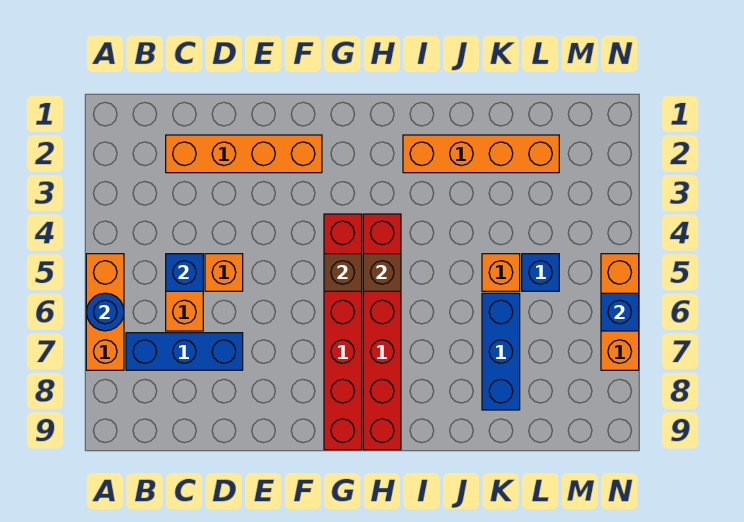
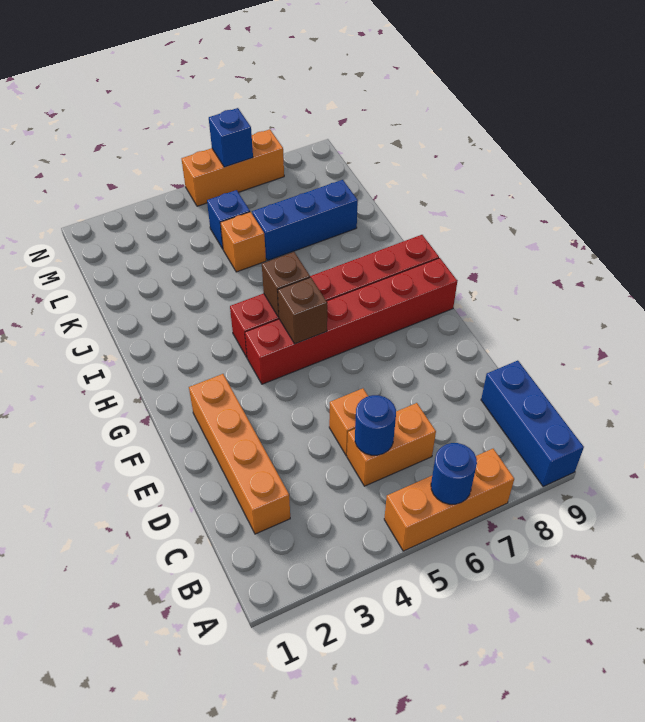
blue 1x3 brick [126,333,243,370] -> blue 1x3 brick moved to [481,361,584,487]
blue 1x1 brick [166,254,203,291] -> blue 1x1 round brick [355,395,396,455]
orange 1x4 brick [403,135,559,173] -> none

